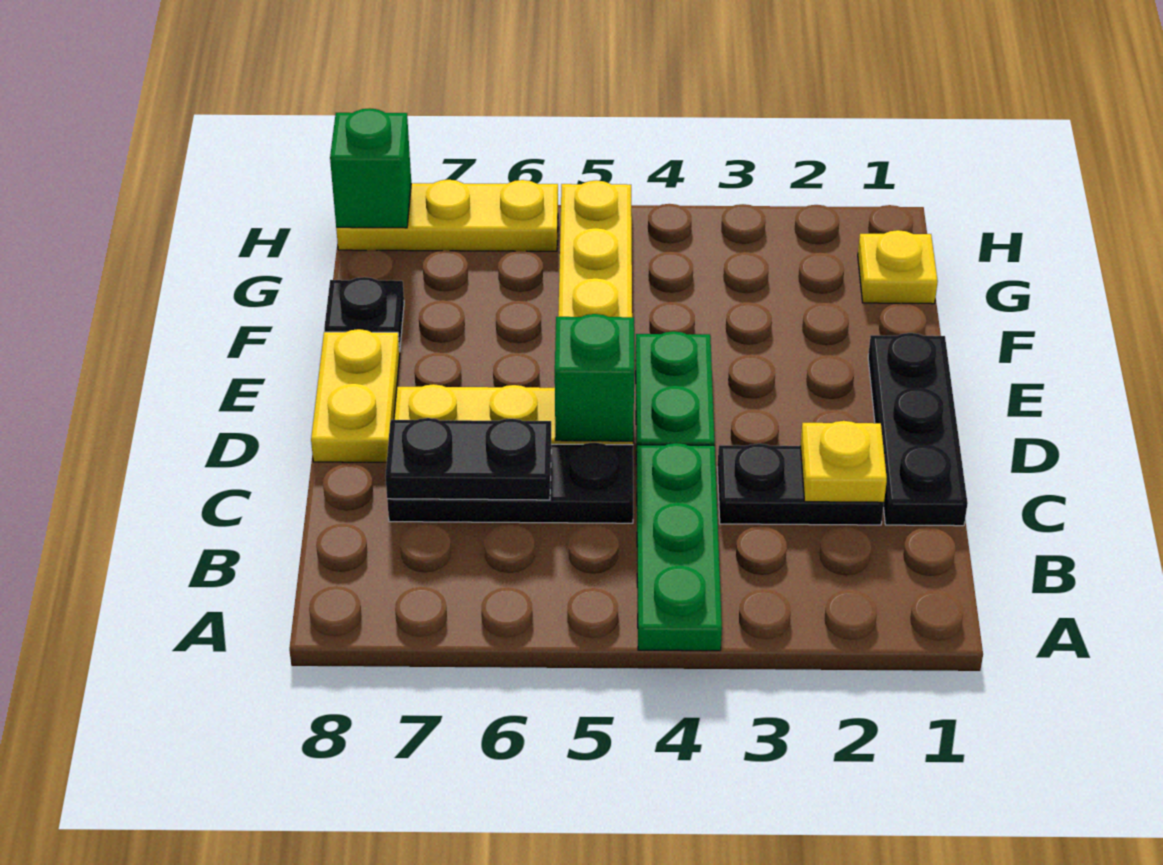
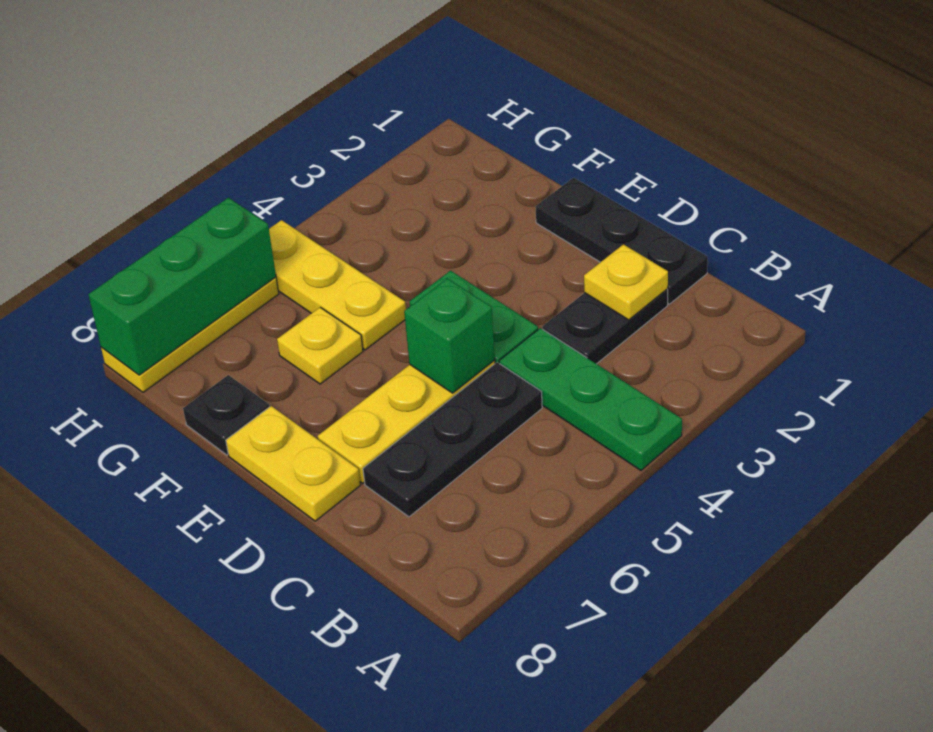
black 1x2 plate [385,418,551,500] -> none
yellow 1x1 plate [858,230,938,304] -> yellow 1x1 plate moved to [277,307,363,384]
green 1x1 brick [330,108,411,228] -> green 1x3 brick [88,198,276,375]

